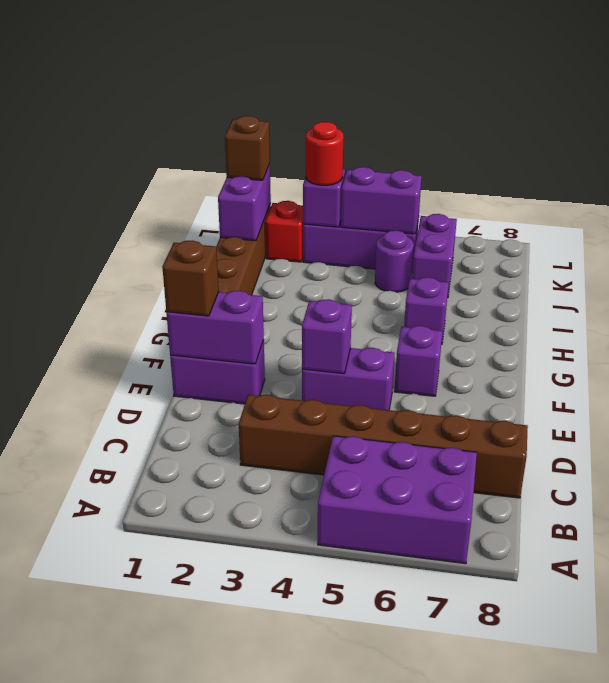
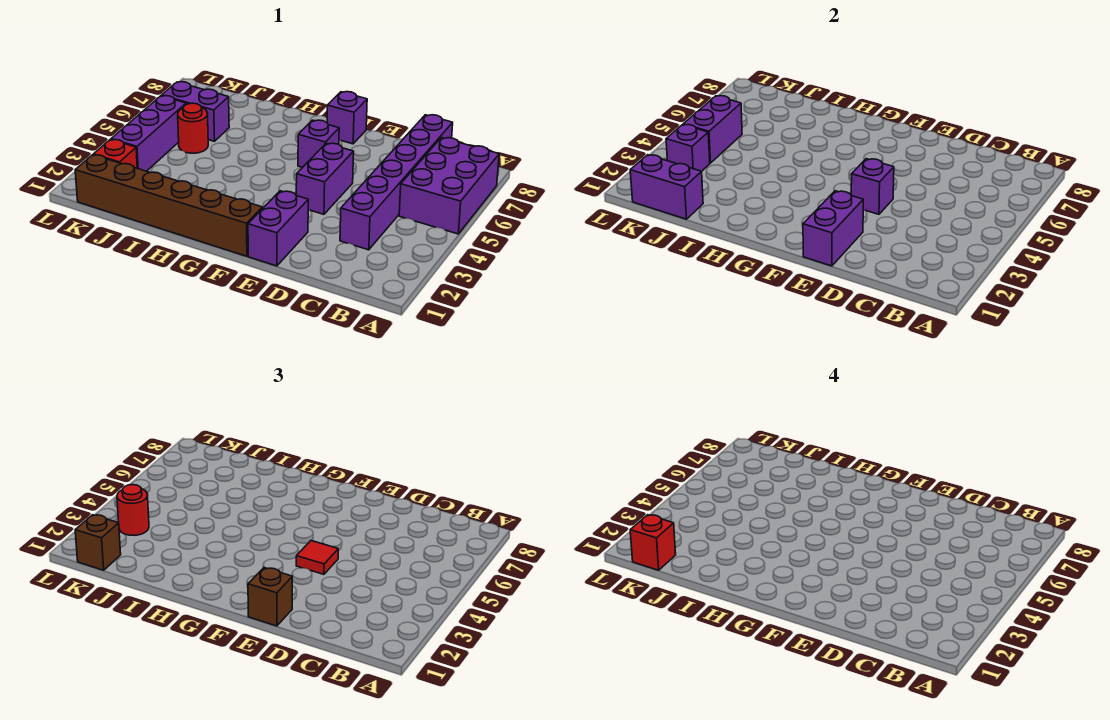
brown 1x6 brick [239,395,528,498] -> purple 1x6 brick [340,115,453,250]
none -> red 1x1 tile [296,541,338,574]
purple 1x1 brick [404,277,449,344] -> purple 1x1 brick moved to [327,92,367,144]
purple 1x1 round brick [375,230,414,292] -> red 1x1 round brick [178,103,208,153]
none -> red 1x1 brick [630,515,676,570]

